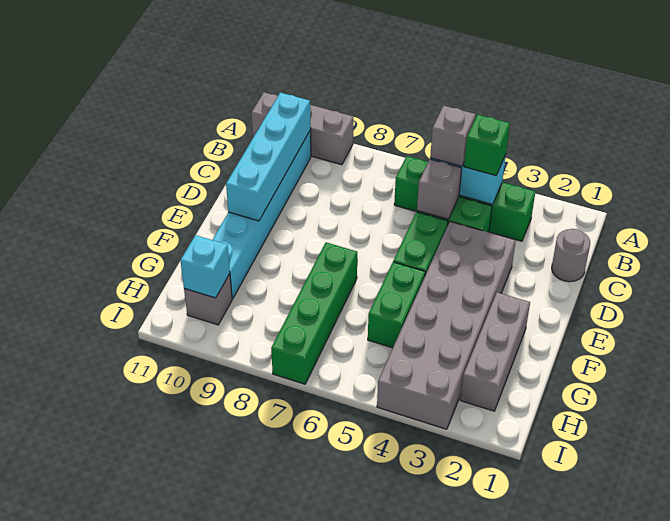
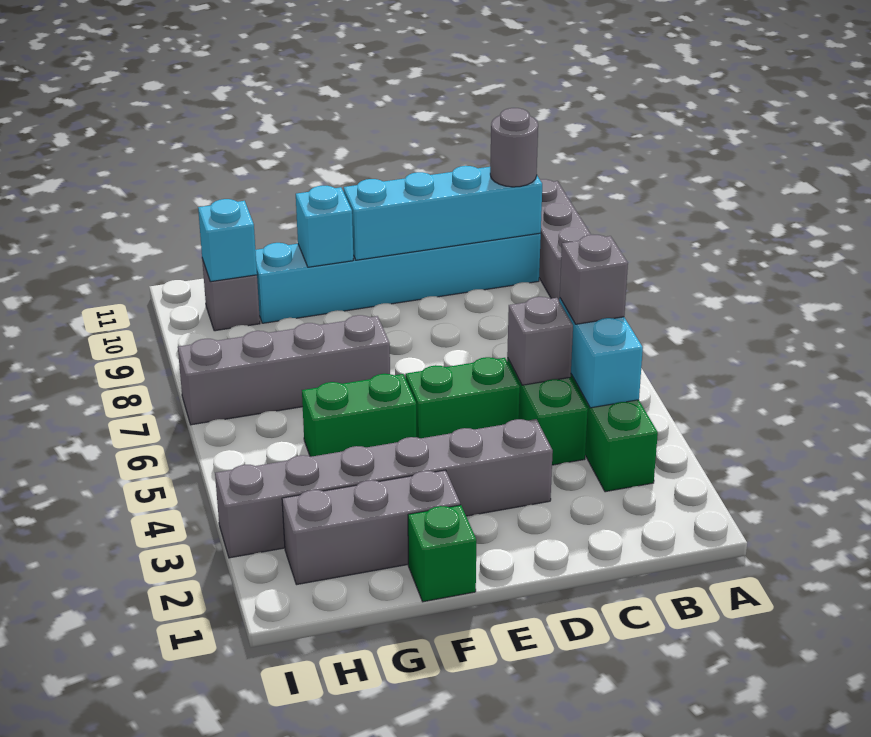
green 1x1 brick [464,115,510,176] -> green 1x1 brick moved to [408,505,476,602]
grey 1x1 round brick [552,229,590,282] -> grey 1x1 round brick moved to [490,108,538,187]
grey 2x6 brick [377,222,516,429] -> grey 1x6 brick [215,419,553,558]
green 1x4 brick [271,242,357,384] -> grey 1x4 brick [178,315,390,425]
none -> cyan 1x1 brick [296,186,353,267]

